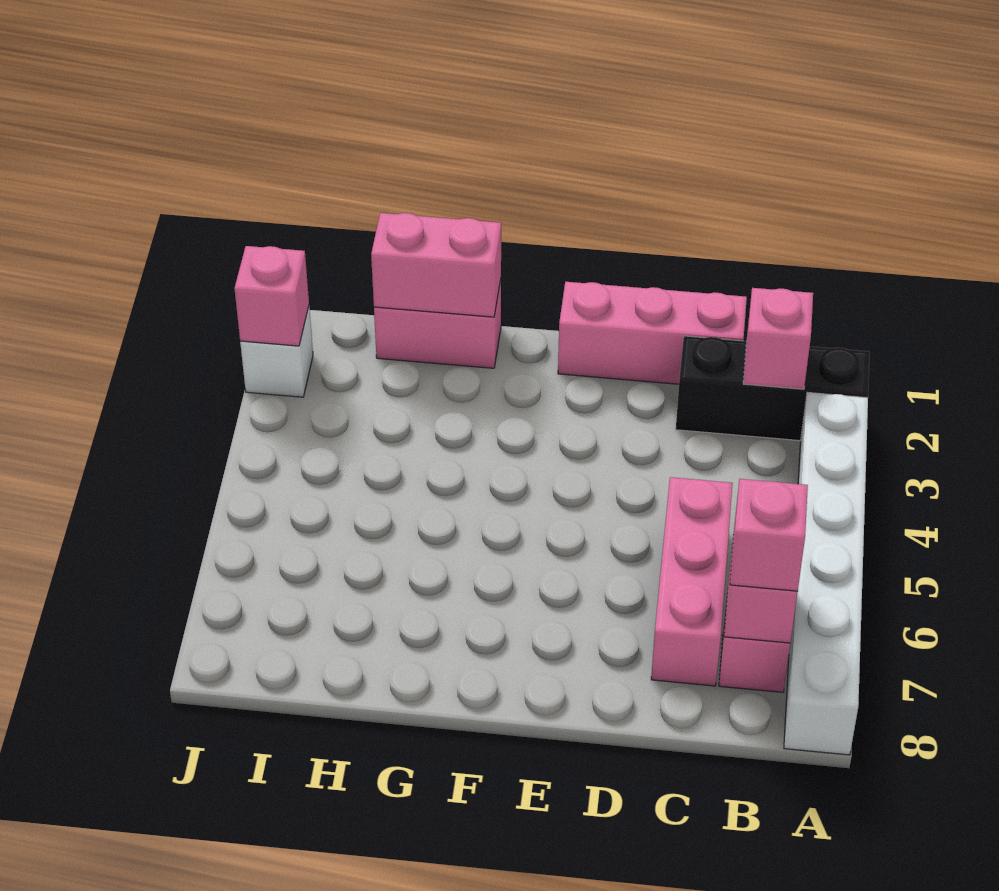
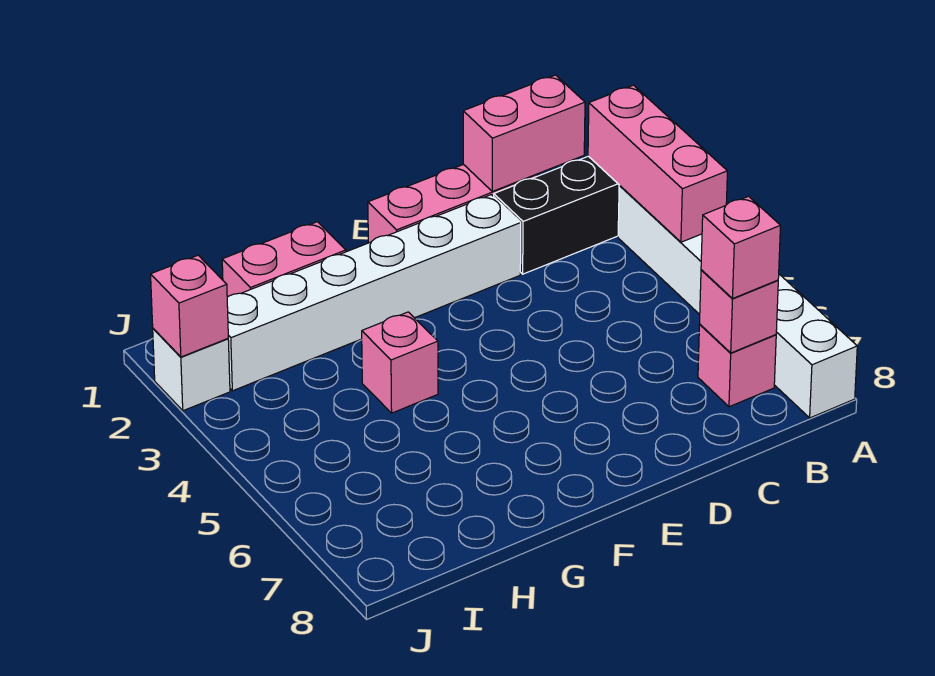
pink 1x1 brick [743,288,813,389] -> pink 1x1 brick moved to [362,312,438,413]
pink 1x3 brick [651,477,733,686] -> pink 1x3 brick moved to [588,85,727,242]
none -> white 1x6 brick [227,195,521,391]
pink 1x2 brick [371,213,501,317] -> pink 1x2 brick moved to [463,75,585,191]

